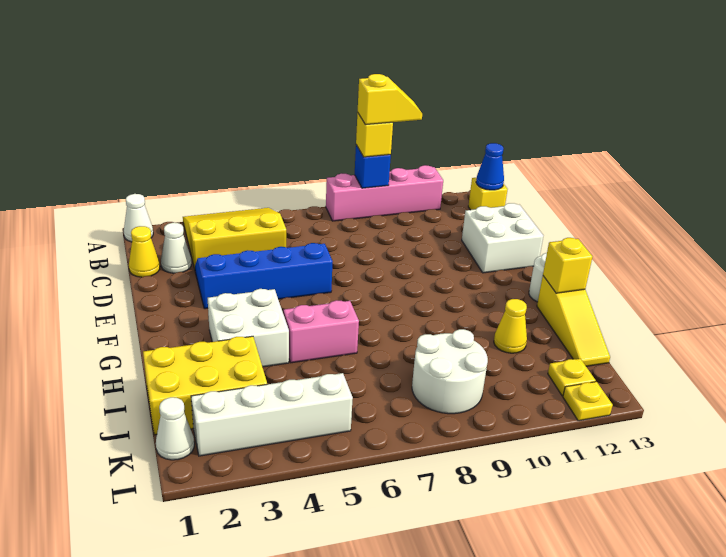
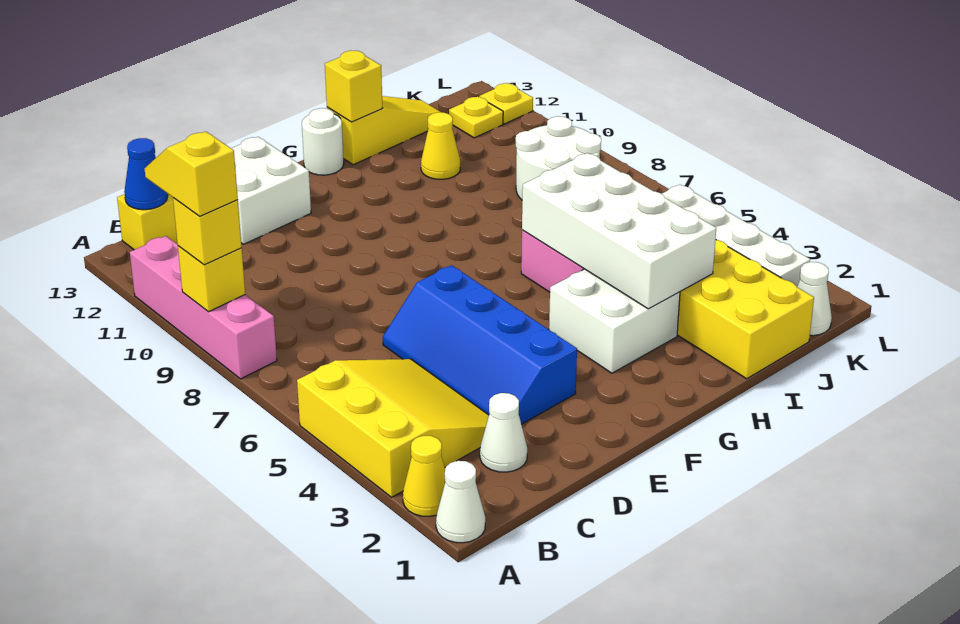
yellow 3x3 slope [183,208,286,269] -> yellow 3x3 slope turned to [297,359,489,497]
blue 1x1 brick [355,145,391,188] -> yellow 1x1 brick [178,246,245,312]
yellow 1x1 cone [129,226,160,277] -> yellow 1x1 cone moved to [403,436,445,516]
none -> white 2x4 brick [522,153,716,309]

